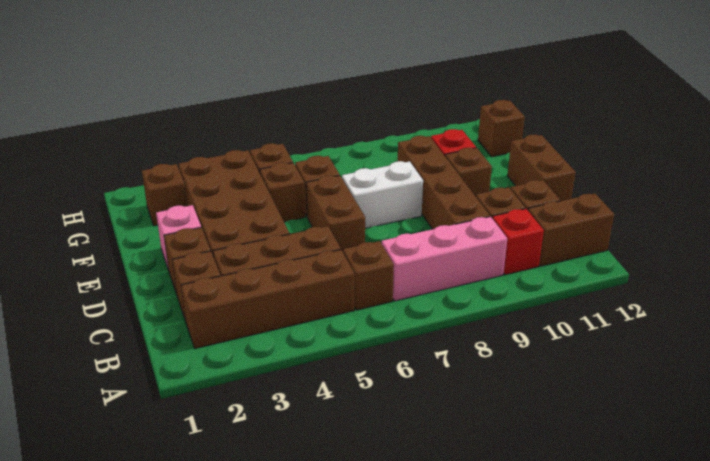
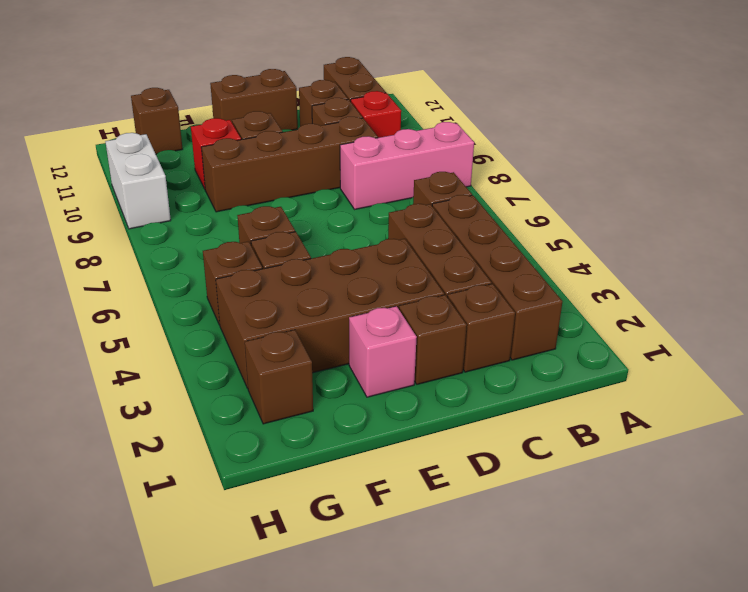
pink 1x3 brick [382,217,507,301] -> pink 1x3 brick turned to [340,122,474,210]
brown 1x2 brick [306,176,365,252] -> none
white 1x2 brick [342,161,423,228] -> white 1x2 brick moved to [105,133,171,229]

